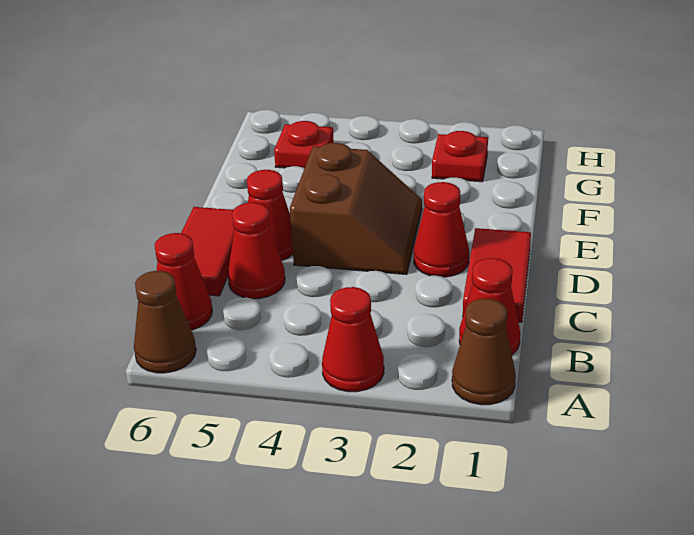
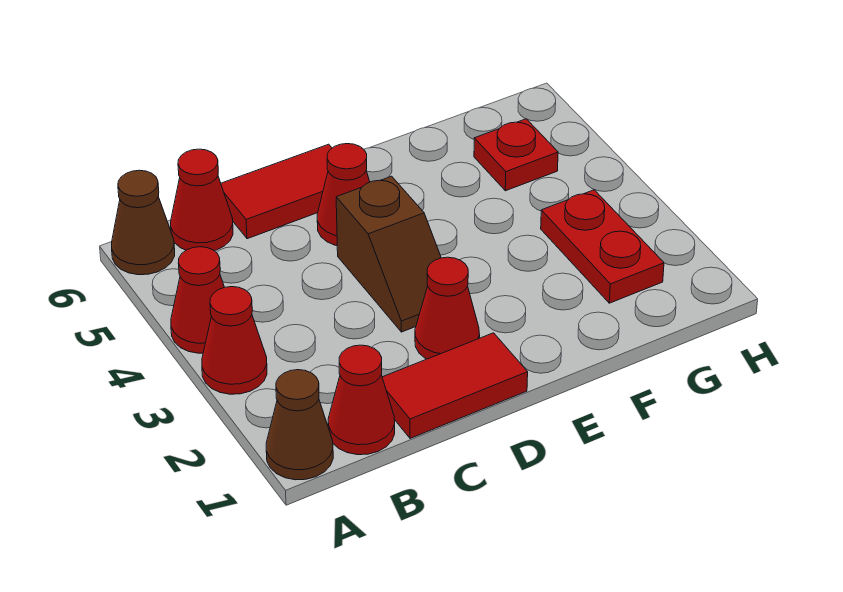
red 1x1 cone [228,203,285,299] -> red 1x1 cone moved to [171,247,224,353]
brown 2x2 slope [290,143,422,275] -> brown 1x2 slope [336,176,441,332]
red 1x1 plate [432,131,488,182] -> red 1x2 plate [541,190,664,303]

